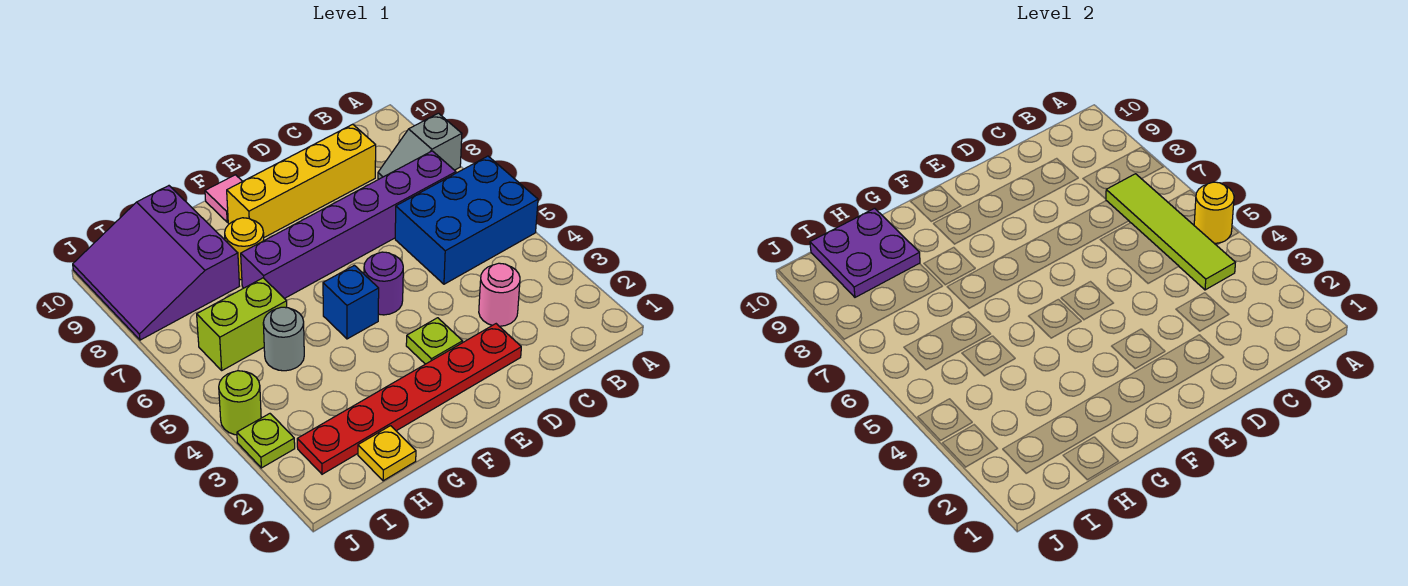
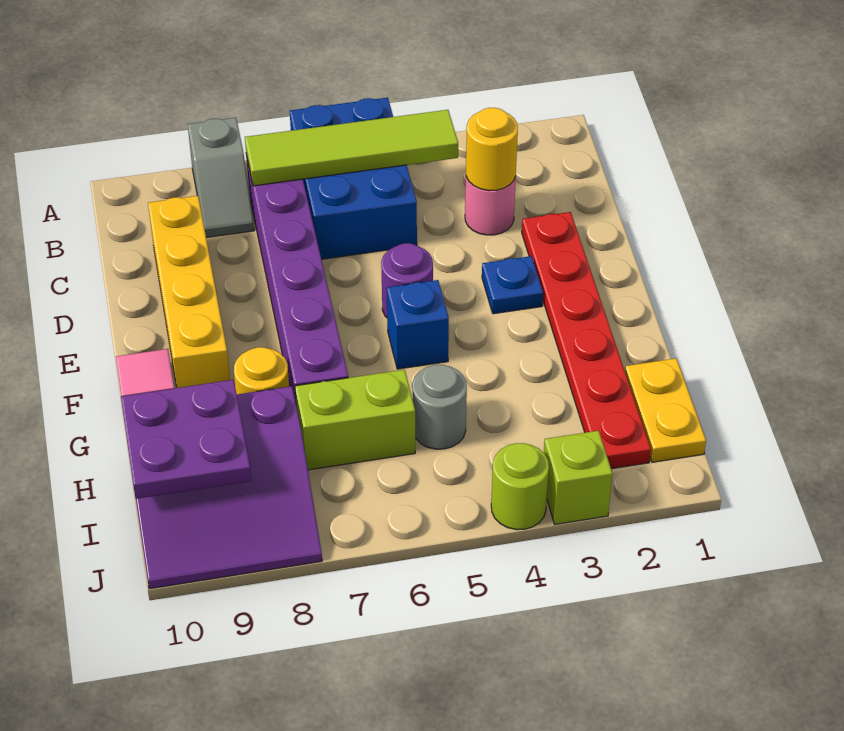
yellow 1x1 round brick [1194,182,1234,244] -> yellow 1x1 round brick moved to [466,108,518,191]
lime 1x1 plate [406,318,463,364] -> blue 1x1 plate [482,256,543,314]
yellow 1x1 plate [358,426,416,481] -> yellow 1x2 plate [625,358,706,462]
lime 1x2 brick [197,278,287,370] -> lime 1x2 brick turned to [295,370,415,470]
lime 1x1 plate [237,414,295,468] -> lime 1x1 brick [544,431,613,524]

